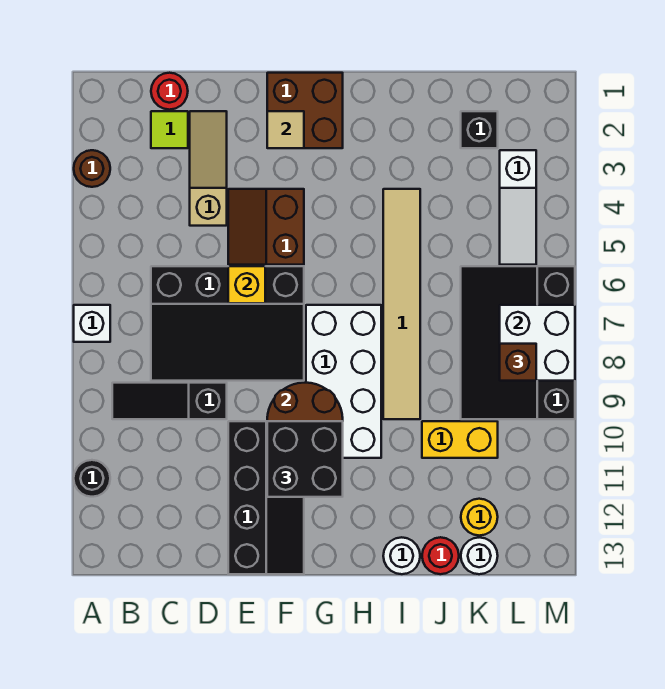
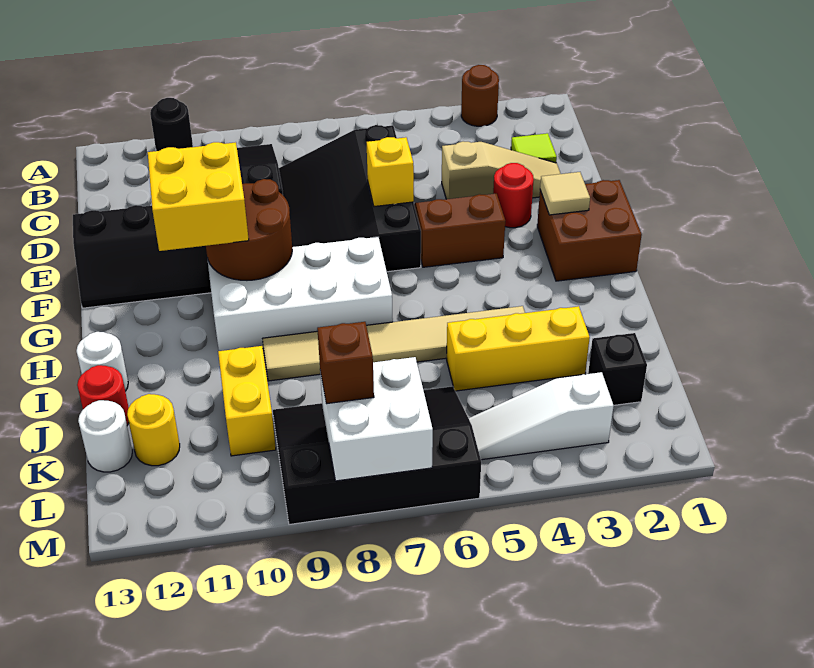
white 1x1 brick [74,305,110,342] -> none
red 1x1 round brick [151,73,188,110] -> red 1x1 round brick moved to [493,163,534,228]
black 2x2 brick [267,421,343,497] -> yellow 2x2 brick [148,142,249,251]
none -> yellow 1x3 brick [447,306,590,391]

